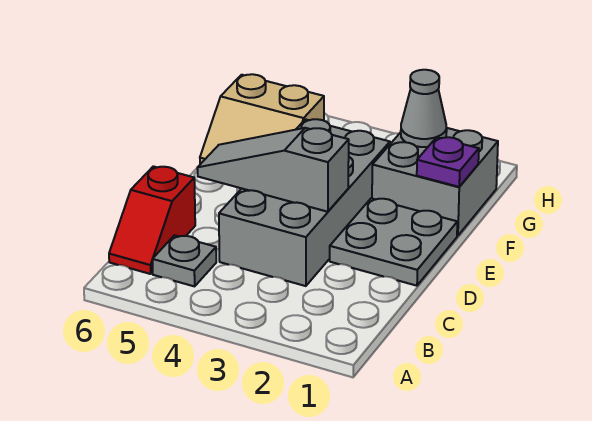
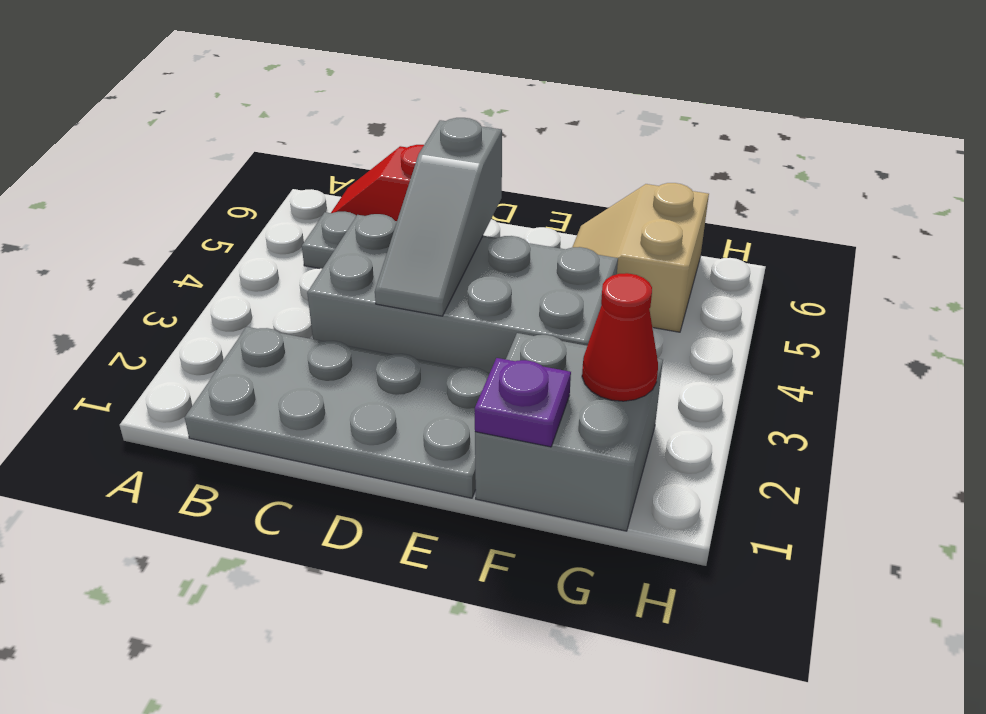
grey 2x2 plate [330,198,457,286] -> grey 2x4 plate [185,327,490,498]
grey 1x3 slope [197,128,349,212] -> grey 1x3 slope turned to [375,118,502,316]
grey 1x1 cone [401,70,447,147] -> red 1x1 cone [582,273,658,401]

